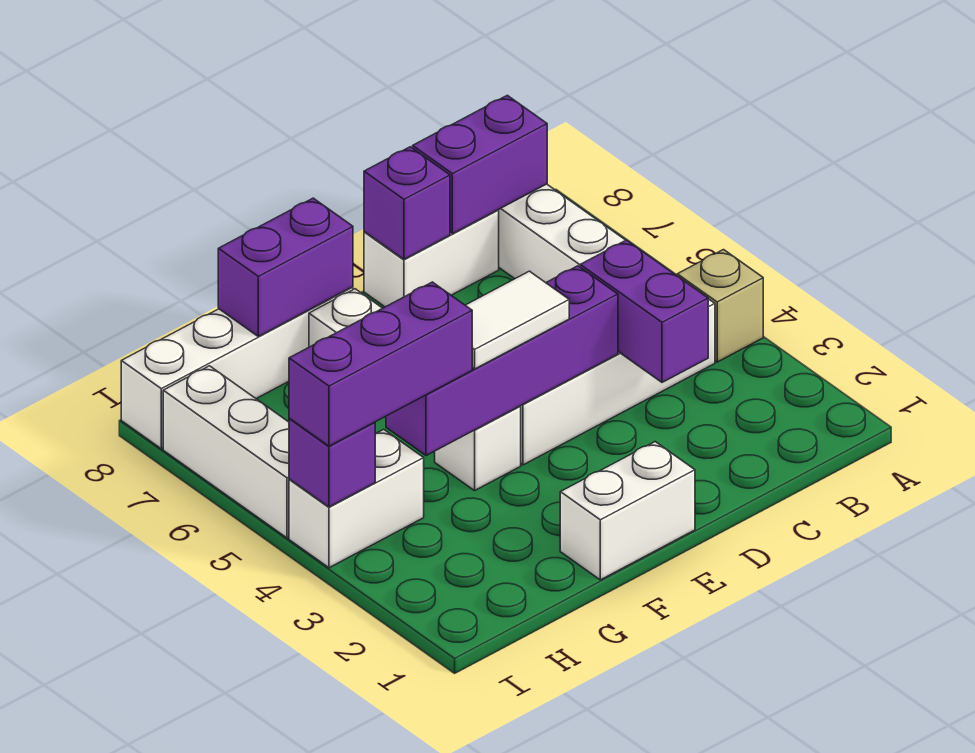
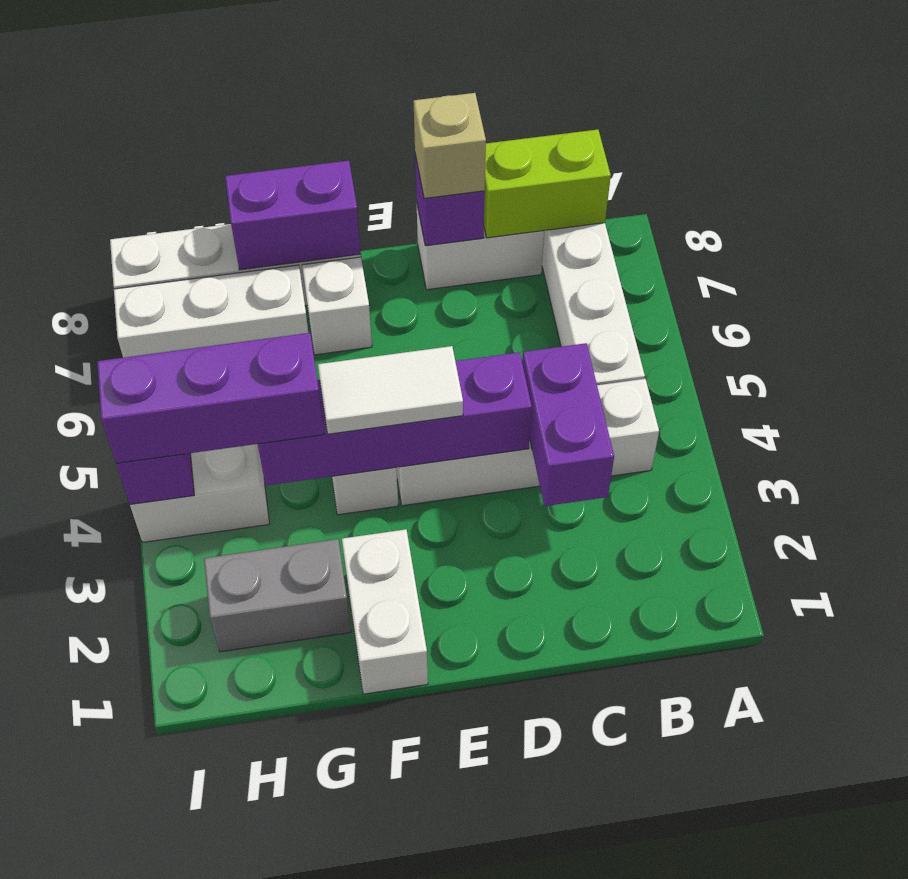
tan 1x1 brick [677,250,763,362] -> tan 1x1 brick moved to [414,93,486,198]
purple 1x2 brick [413,95,547,234] -> lime 1x2 brick [484,129,611,238]
white 1x2 brick [560,442,695,580] -> white 1x2 brick turned to [342,529,428,694]
none -> grey 1x2 brick [204,539,351,652]
white 1x3 brick [163,366,289,538] -> white 1x3 brick turned to [114,265,308,358]

